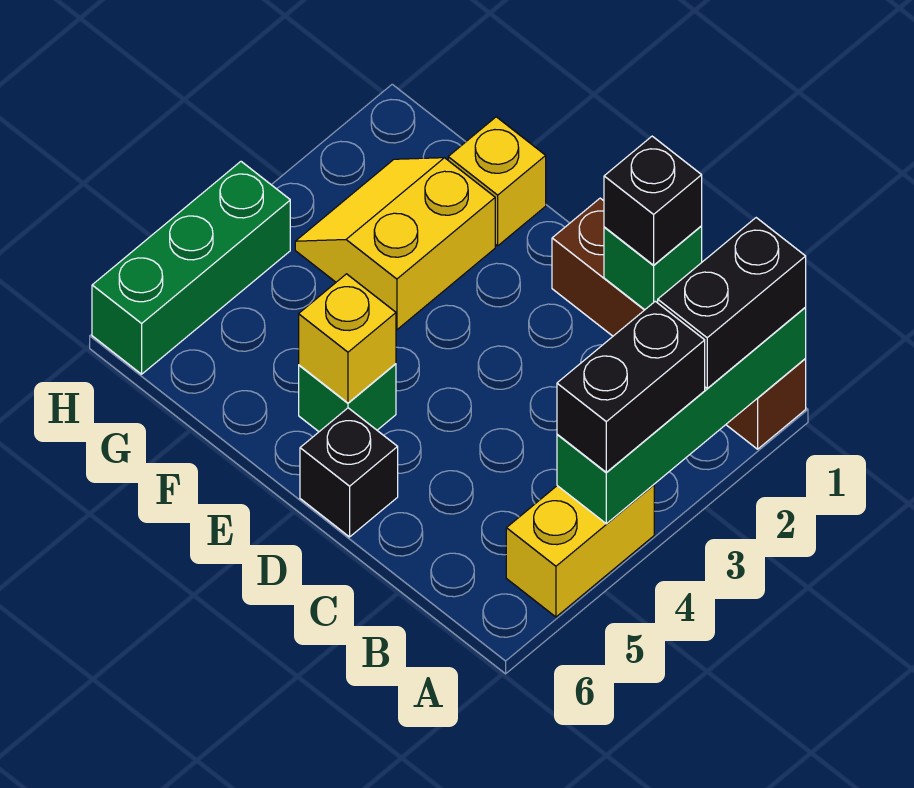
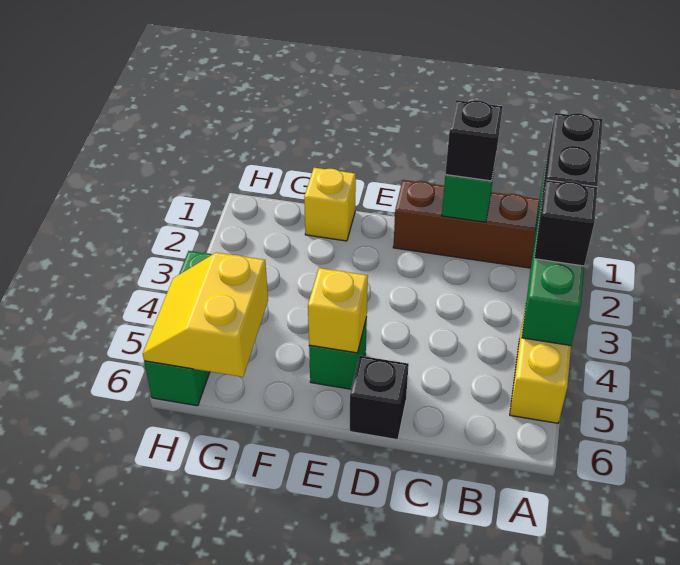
black 1x2 brick [557,301,705,472] -> black 1x1 brick [534,180,597,266]
yellow 2x2 slope [295,158,495,330] -> yellow 2x2 slope moved to [143,252,268,377]

